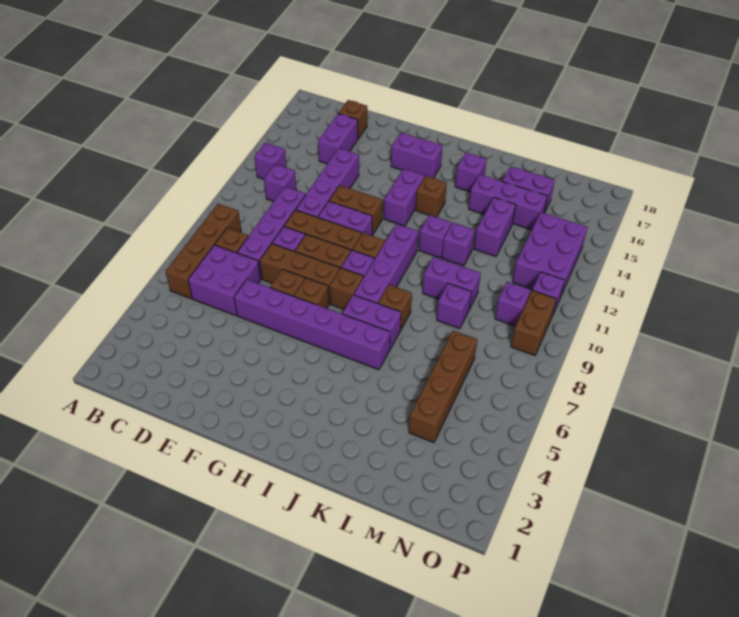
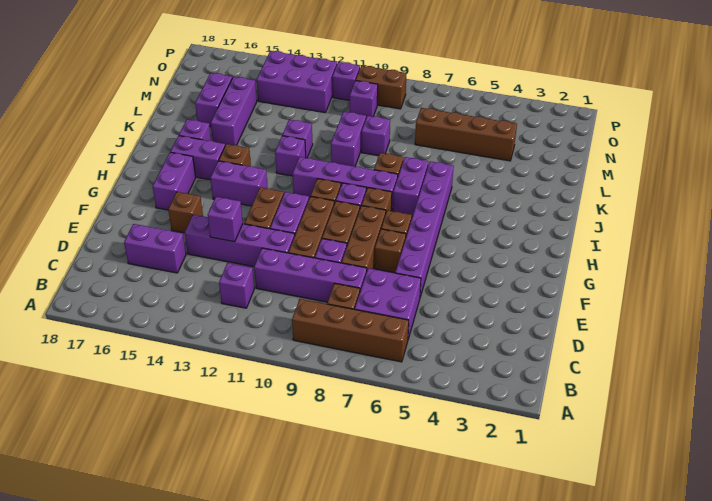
purple 1x1 brick [255,143,287,179] -> purple 1x1 brick moved to [208,197,243,242]
brown 1x1 brick [338,100,367,139] -> brown 1x1 brick moved to [168,192,203,233]
purple 1x2 brick [474,197,516,256] -> purple 1x2 brick moved to [170,136,225,180]

